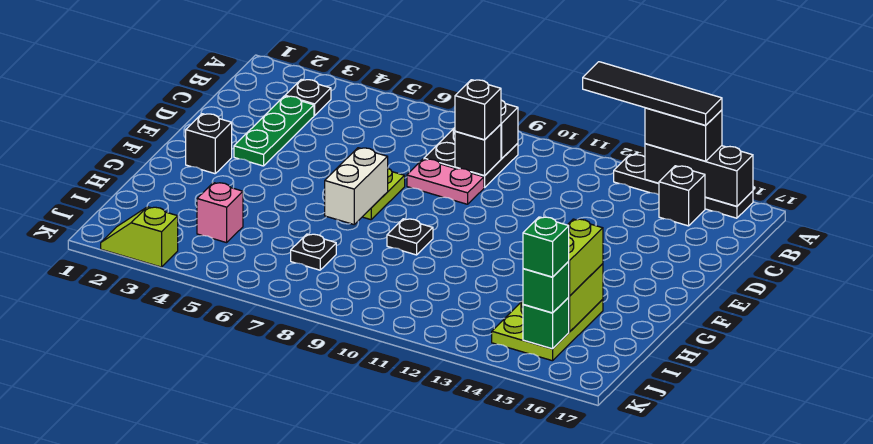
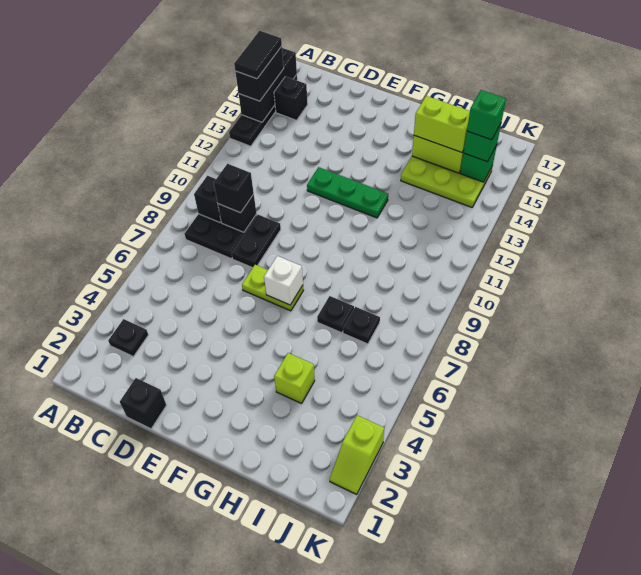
black 1x4 tile [583,62,722,125] -> black 1x2 tile [234,31,282,79]
green 1x3 plate [234,96,314,166] -> green 1x3 plate moved to [307,167,388,218]
pink 1x2 plate [407,159,484,204] -> black 1x2 plate [232,215,281,268]
black 1x1 brick [186,114,232,174] -> black 1x1 brick moved to [120,378,167,429]
white 1x2 brick [325,148,388,224] -> white 1x1 brick [264,256,303,305]
black 1x1 plate [387,219,433,255] -> black 1x1 plate moved to [317,296,354,333]
none -> lime 1x1 brick [274,353,315,403]
pink 1x1 brick [197,183,243,243] -> none

